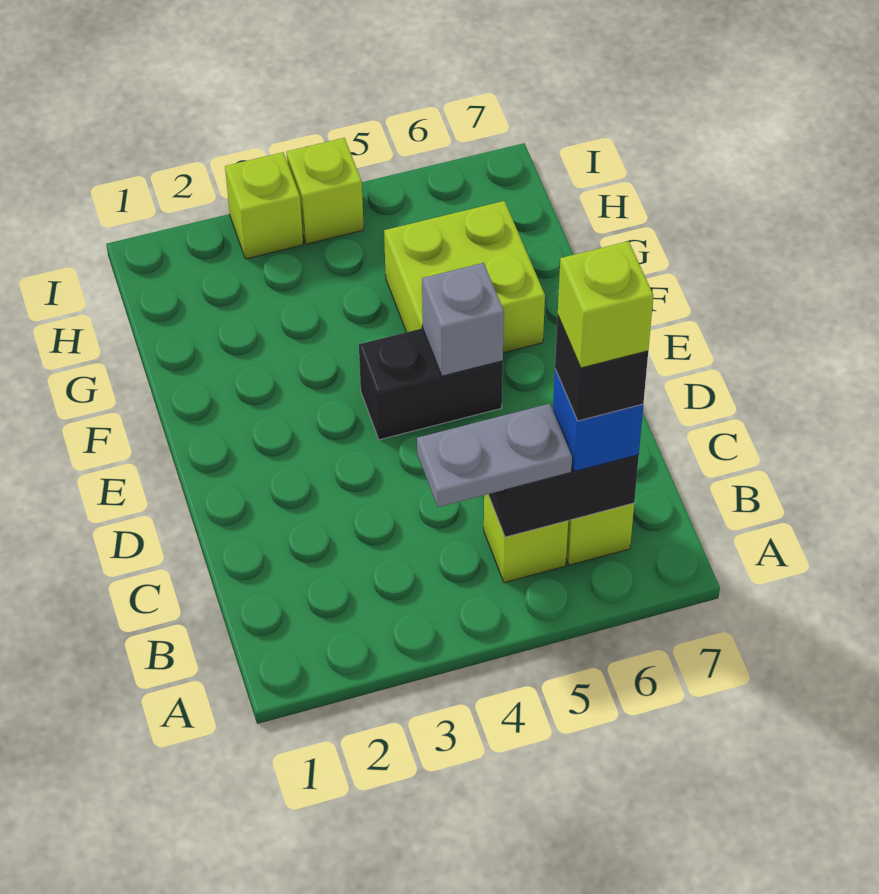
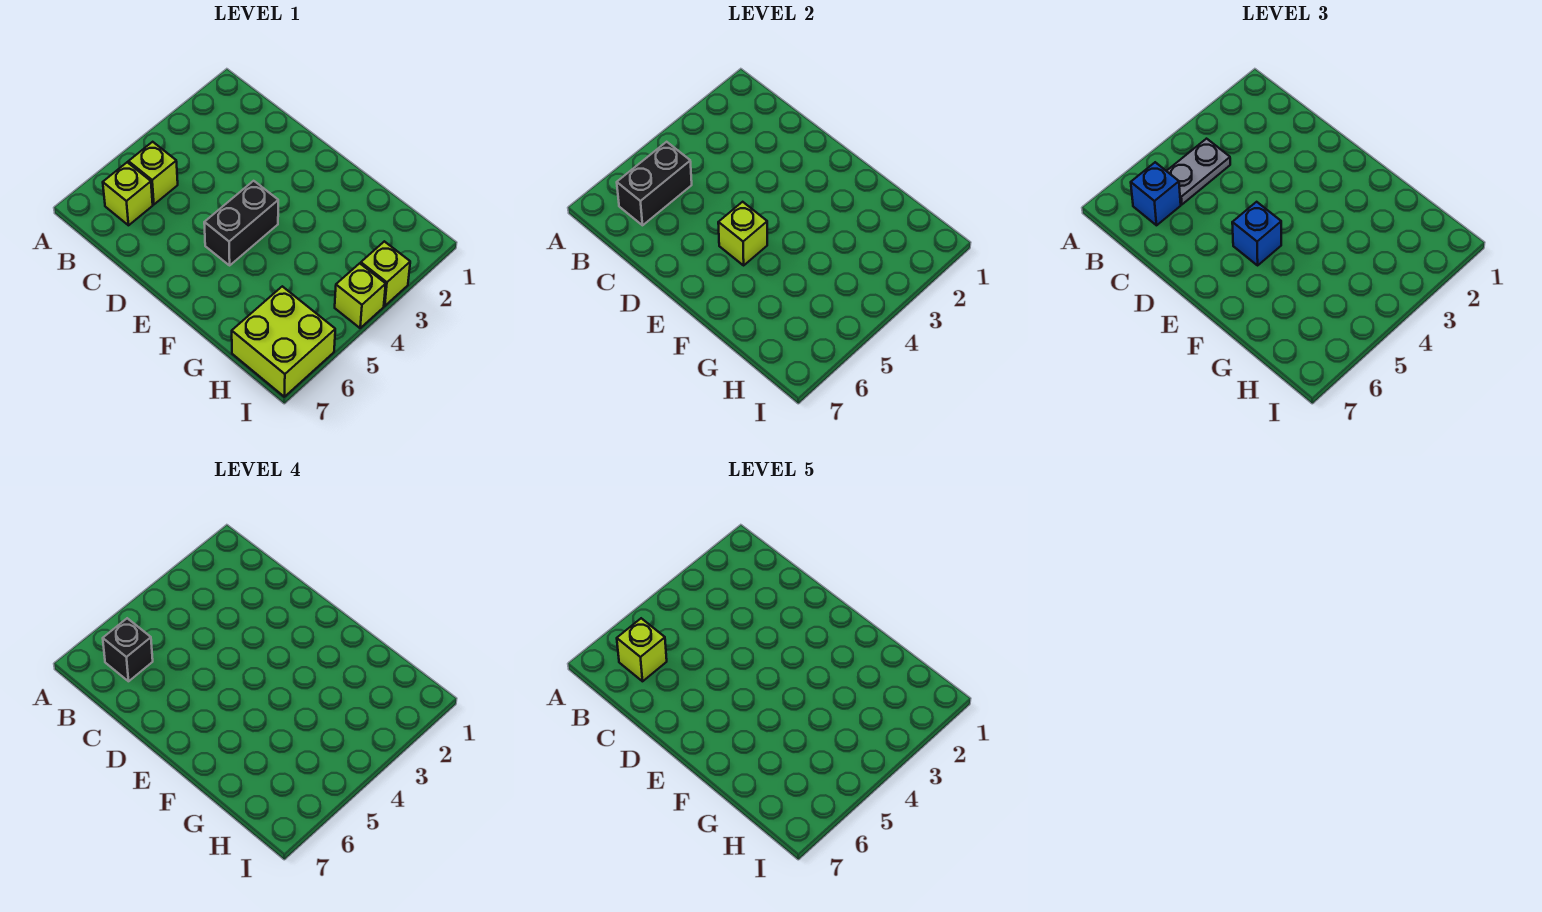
grey 1x1 brick [422,263,504,376] -> lime 1x1 brick [718,202,767,265]
none -> blue 1x1 brick [1232,202,1281,265]
lime 2x2 brick [384,201,545,353] -> lime 2x2 brick moved to [232,286,335,397]

